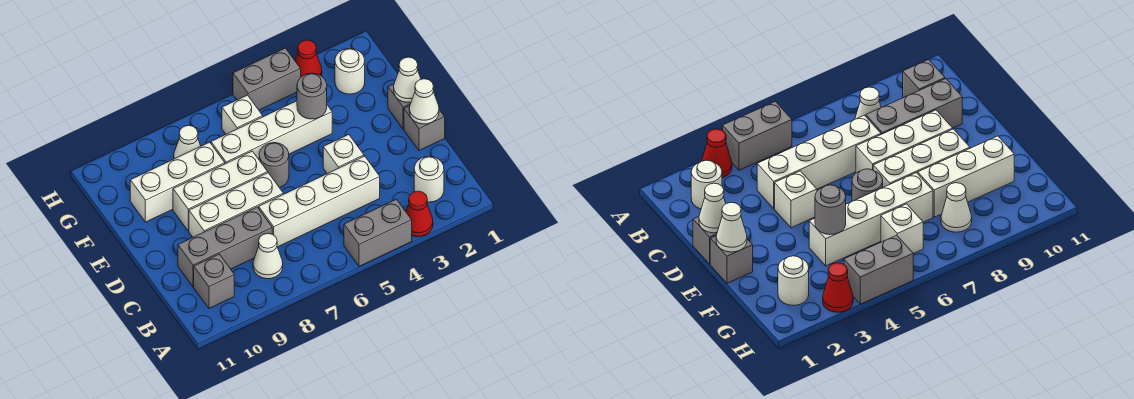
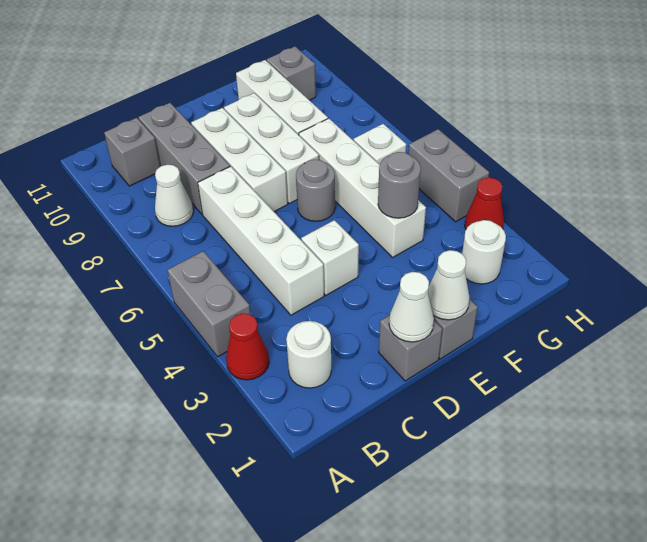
white 1x1 cone [174,125,201,159] -> none
none -> grey 1x1 brick [267,47,316,100]

